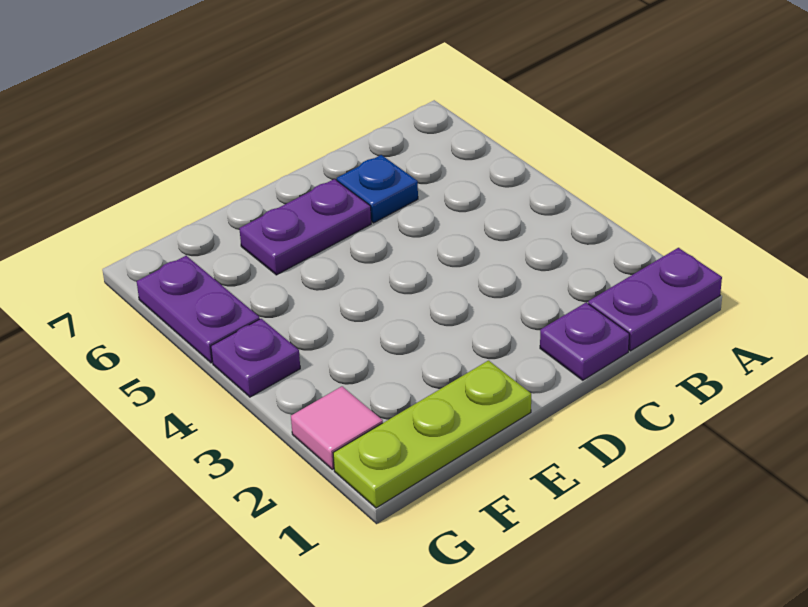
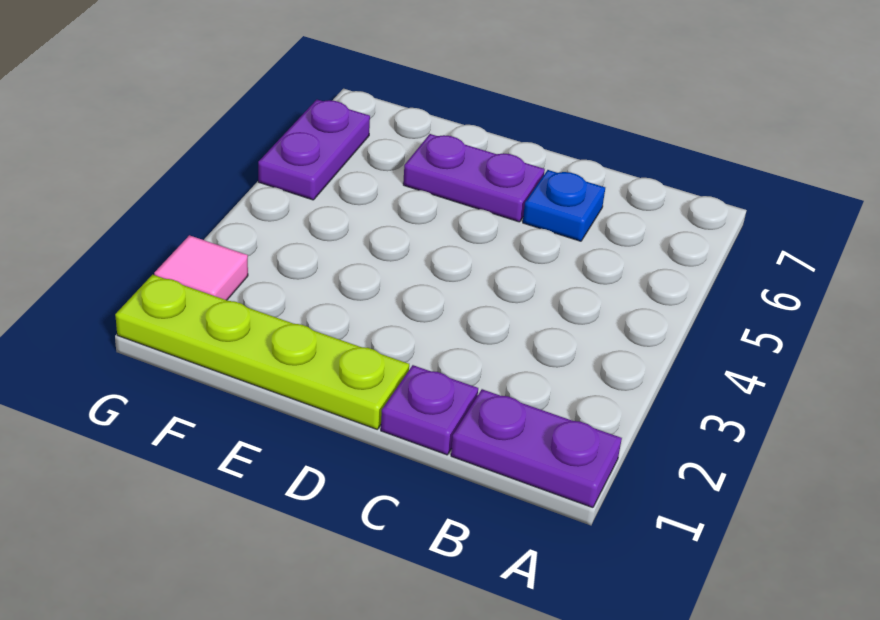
lime 1x3 plate [333,361,531,508] -> lime 1x4 plate [115,275,409,429]
purple 1x1 plate [211,319,300,397] -> none

